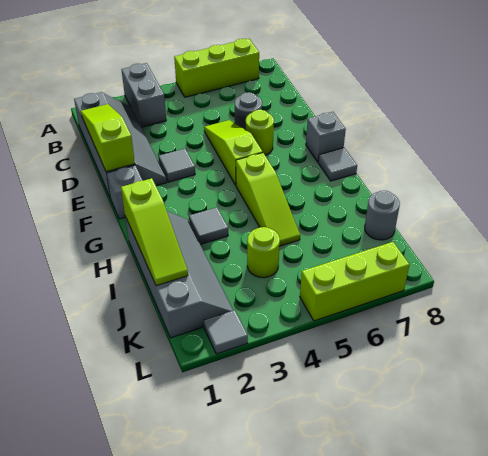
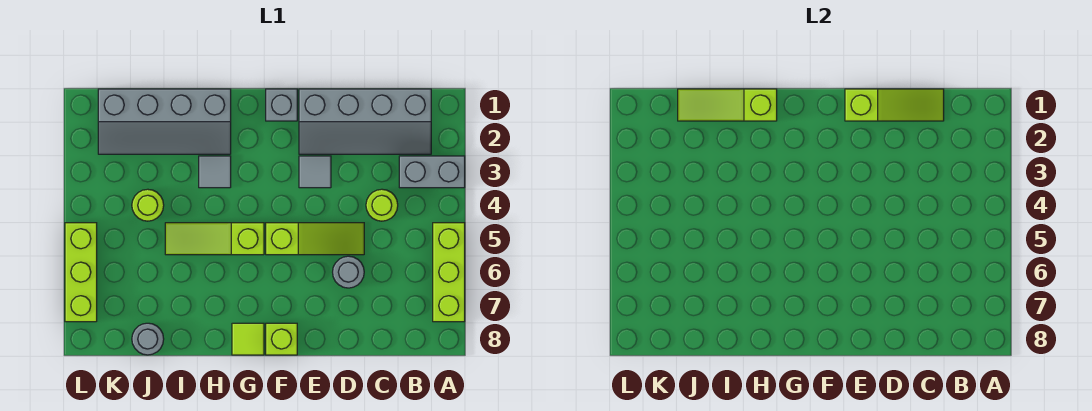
lime 1x1 round brick [246,110,274,155] -> lime 1x1 round brick moved to [366,189,398,221]
grey 1x1 brick [306,112,346,162] -> lime 1x1 brick [266,323,297,355]
grey 1x1 tile [318,148,357,181] -> lime 1x1 tile [232,323,264,355]
grey 1x1 tile [204,310,248,354] -> none

